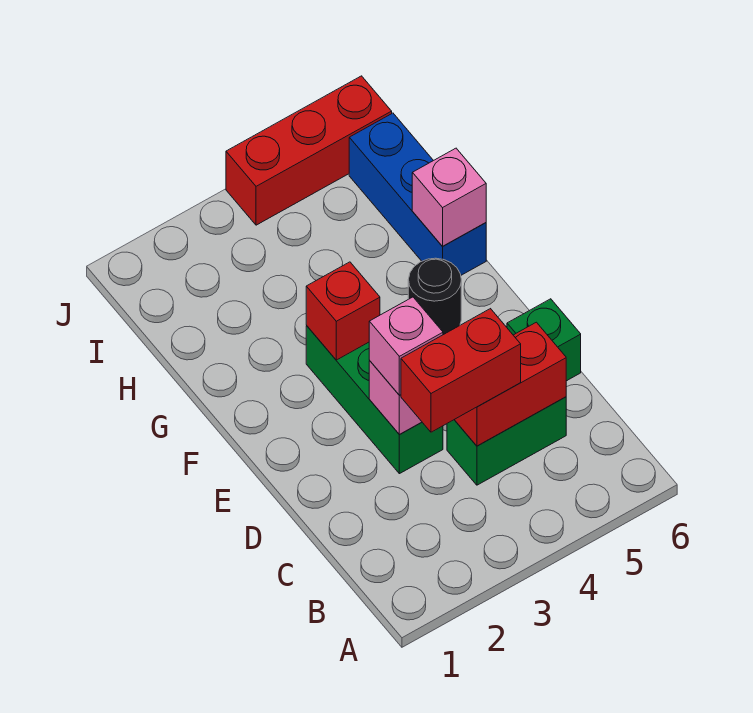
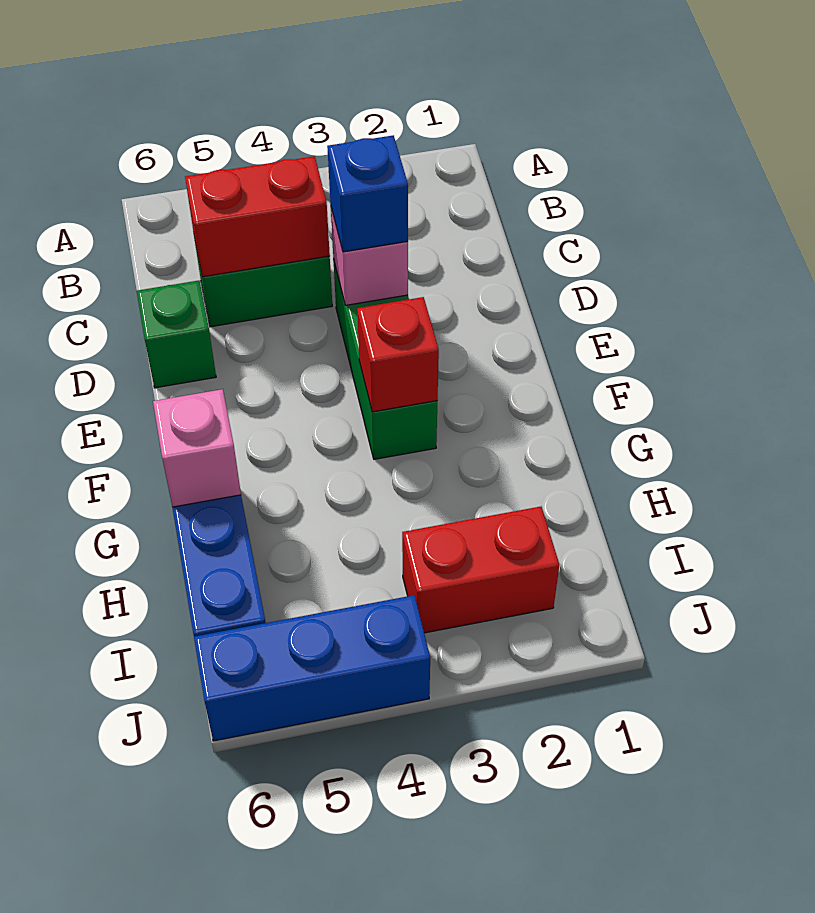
red 1x2 brick [401,309,521,432] -> red 1x2 brick moved to [402,507,559,633]
pink 1x1 brick [369,297,443,395] -> blue 1x1 brick [327,135,408,252]
black 1x1 round brick [408,258,461,335] -> none
red 1x3 brick [226,76,392,225] -> blue 1x3 brick [194,595,430,741]

